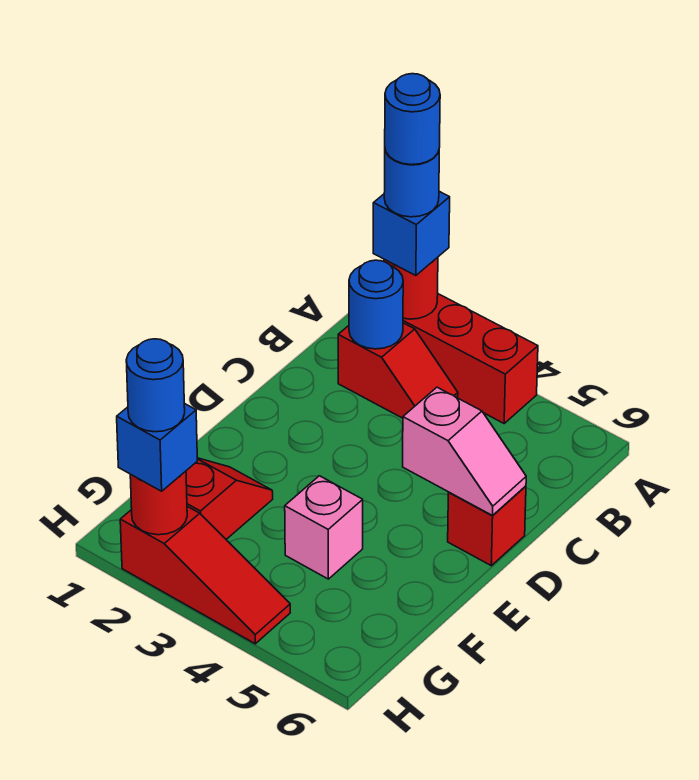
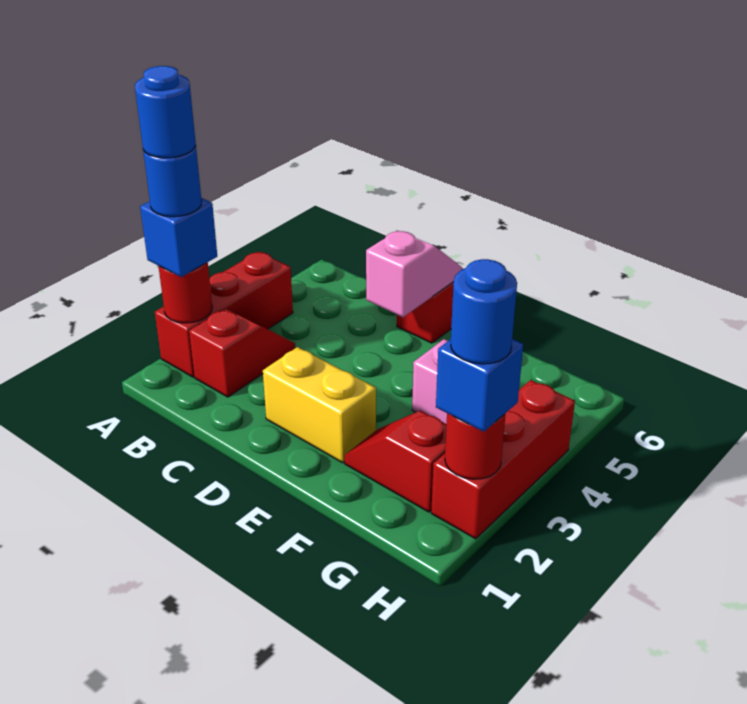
blue 1x1 round brick [349,260,403,349] -> none
none -> yellow 1x2 brick [263,347,376,463]
red 1x3 slope [120,506,290,644] -> red 1x3 brick [431,380,575,539]

